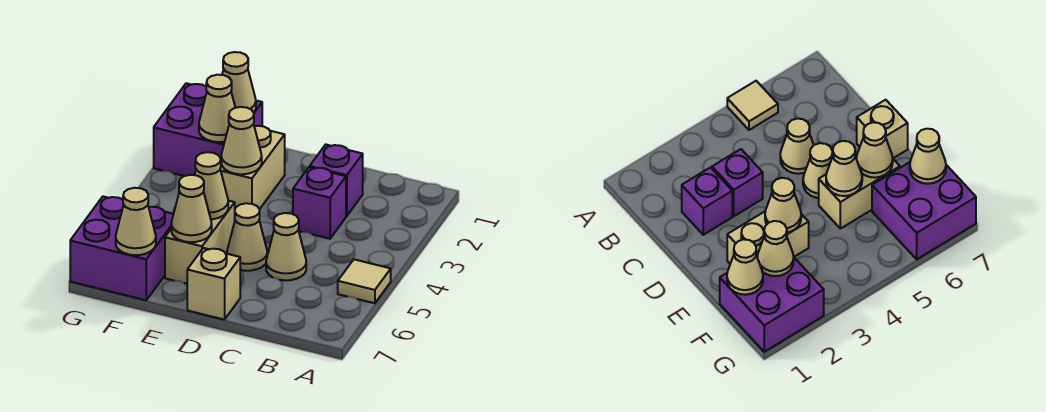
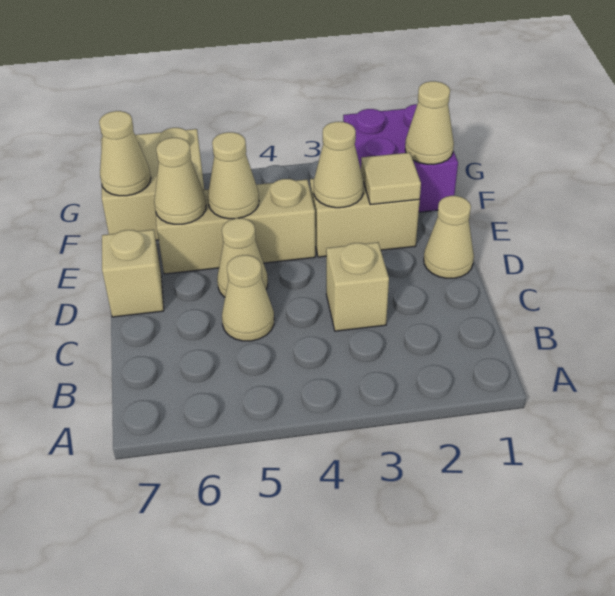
tan 1x1 tile [338,259,391,303] -> tan 1x1 tile moved to [361,153,421,205]
purple 1x1 brick [310,145,363,216] -> none
purple 1x1 brick [293,167,346,239] -> tan 1x1 brick [326,242,389,331]
tan 1x2 brick [165,201,235,284] -> tan 1x3 brick [156,179,315,274]
tan 1x1 cone [199,75,235,142] -> tan 1x1 cone moved to [424,196,474,278]
purple 2x2 brick [70,196,173,300] -> tan 2x2 brick [101,128,204,240]

